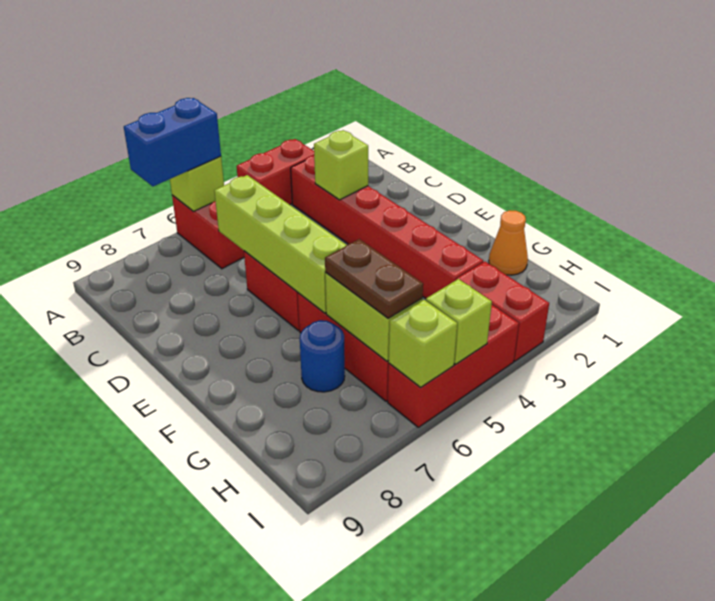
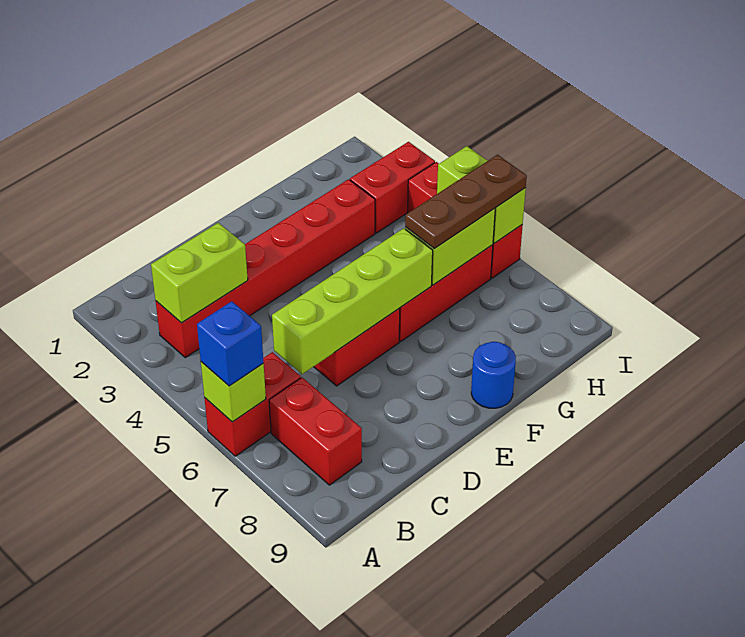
red 1x2 brick [237,139,314,205] -> red 1x2 brick moved to [269,377,362,485]
blue 1x2 brick [124,98,221,186] -> blue 1x1 brick [197,301,263,386]
lime 1x1 brick [314,130,368,200] -> lime 1x2 brick [151,223,248,323]
orange 1x1 cone [489,210,528,275] -> none
brown 1x2 plate [325,239,423,318] -> brown 1x3 plate [405,155,527,249]
blue 1x1 round brick [300,320,345,392] -> blue 1x1 round brick moved to [471,342,516,408]

